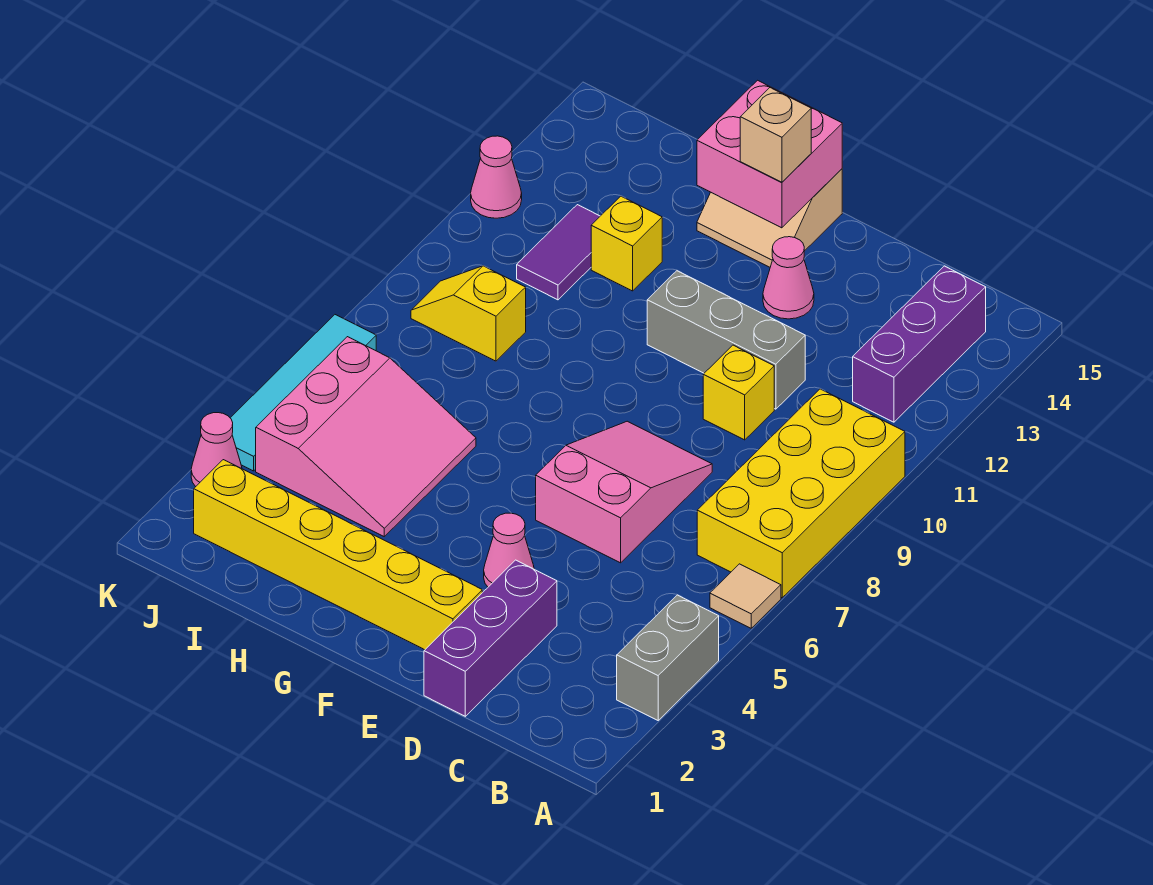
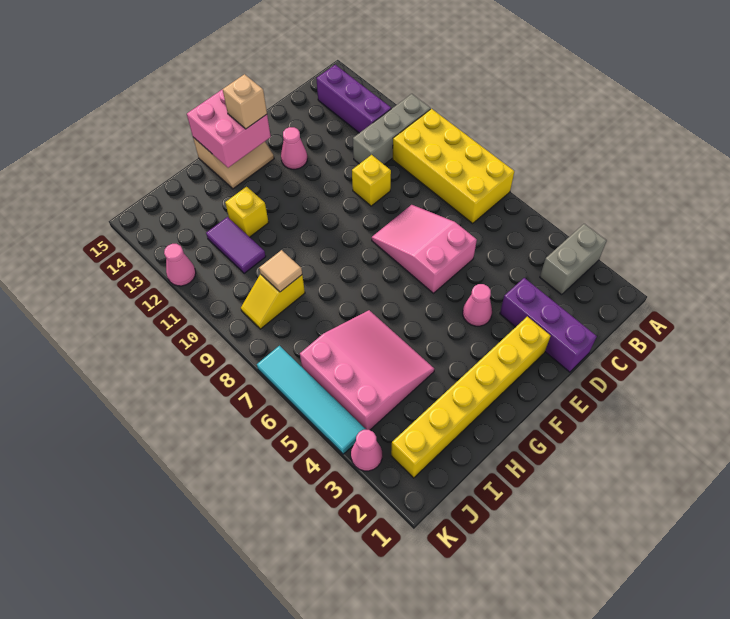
grey 1x2 brick [617,595,719,720] -> grey 1x2 brick turned to [540,224,607,295]
tan 1x1 tile [710,564,781,628] -> tan 1x1 tile moved to [259,250,302,292]
grey 1x3 brick [647,271,805,409] -> grey 1x3 brick moved to [353,94,431,164]

